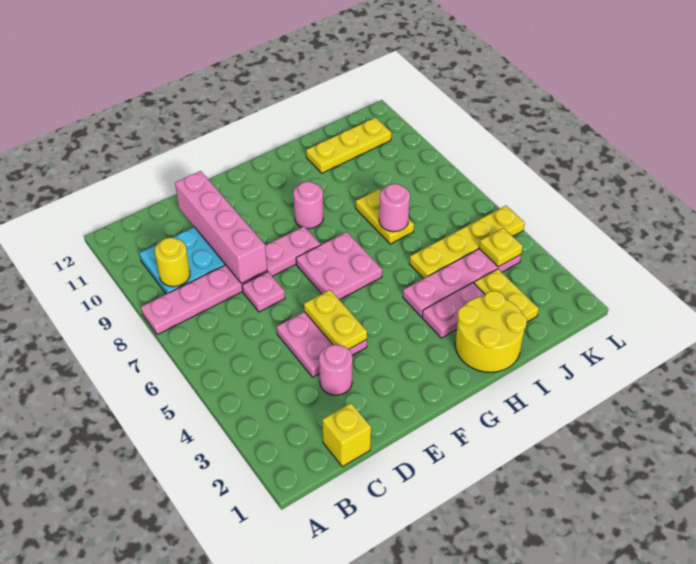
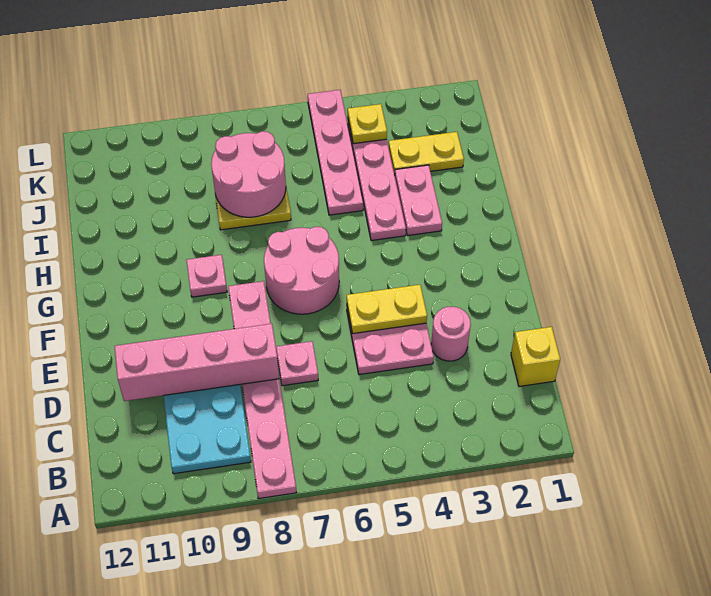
yellow 1x1 round brick [155,238,190,287] -> none
pink 2x2 plate [296,232,382,300] -> pink 2x2 round brick [264,227,339,314]
pink 1x1 round brick [293,182,323,229] -> pink 1x1 plate [187,255,227,297]
yellow 2x2 round brick [455,291,527,372] -> none
yellow 1x4 plate [409,206,525,279] -> pink 1x4 plate [308,90,363,215]
pink 1x1 round brick [379,184,410,232] -> pink 2x2 round brick [211,131,286,217]
yellow 1x3 plate [306,117,391,173] -> none

